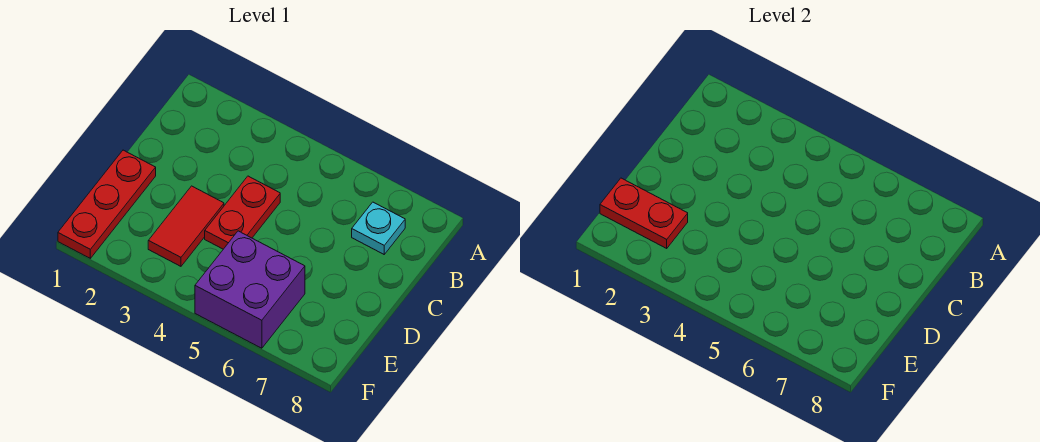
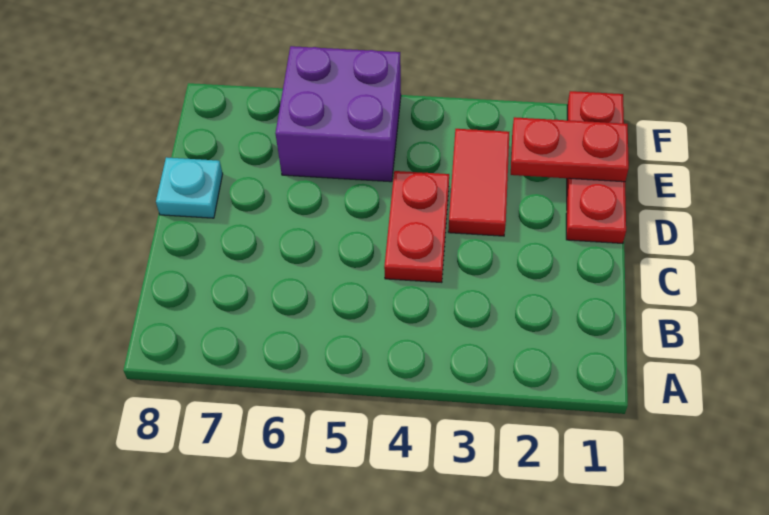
cyan 1x1 plate [352,202,405,254] -> cyan 1x1 plate moved to [156,157,223,218]

